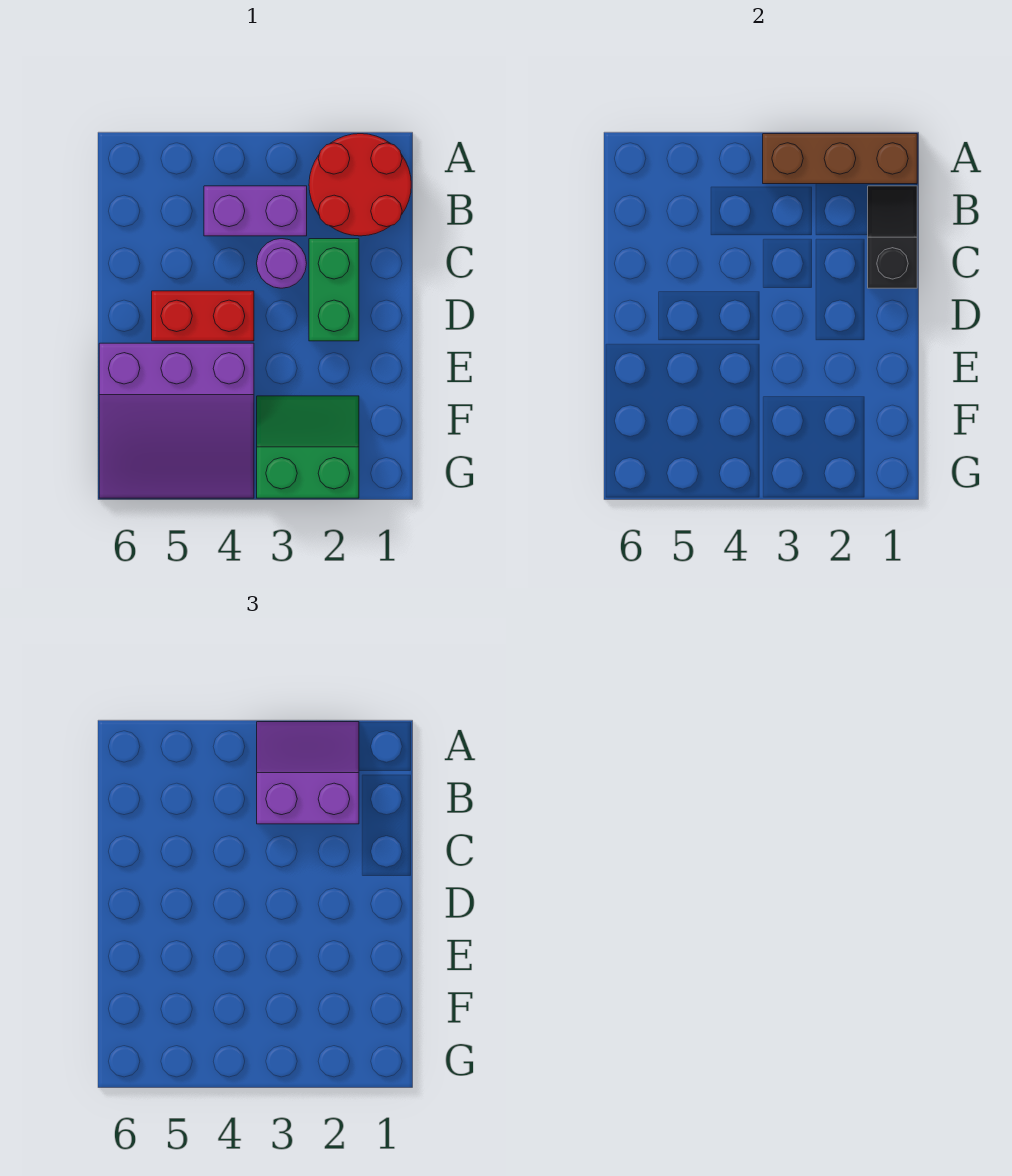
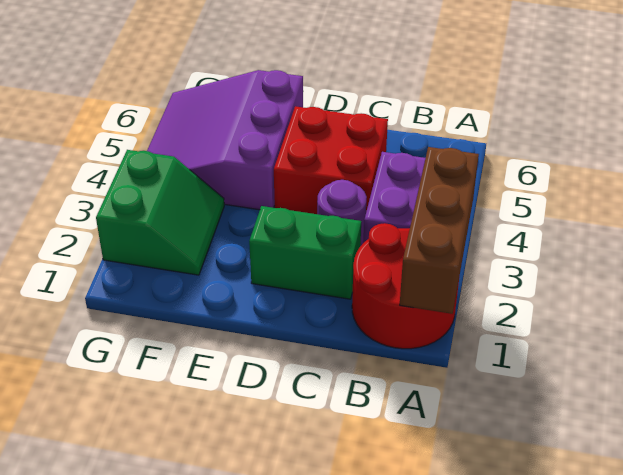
purple 2x2 slope [257,722,359,824] -> none
black 1x2 slope [868,186,917,288] -> none
red 1x2 brick [152,291,254,341] -> red 2x2 brick [274,106,388,214]

